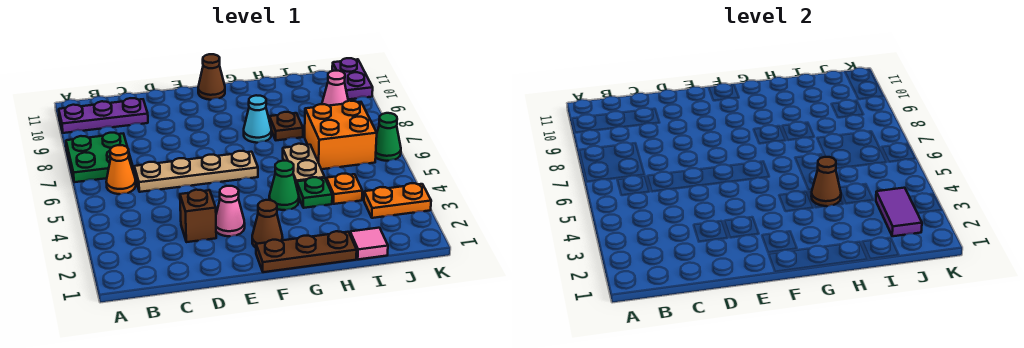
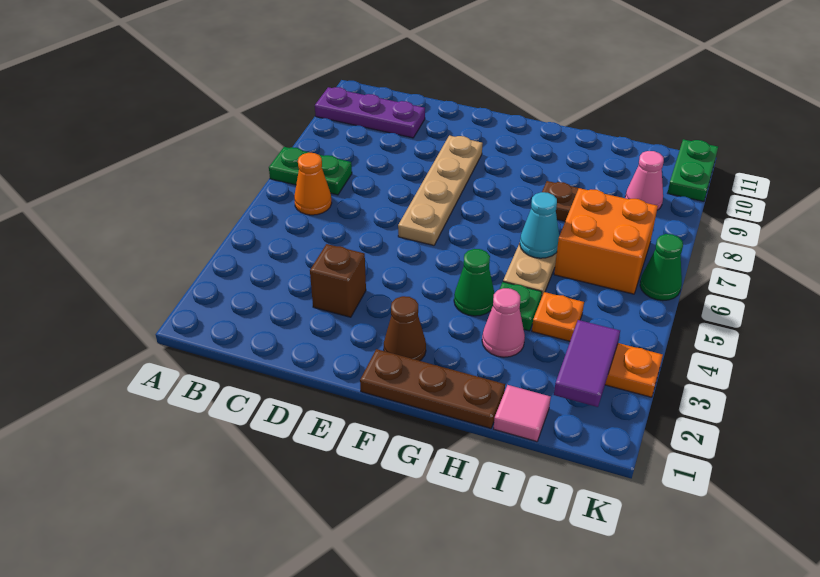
green 2x2 plate [66,133,133,182] -> green 1x2 plate [269,147,352,195]
tan 1x4 plate [134,151,258,192] -> tan 1x4 plate turned to [398,135,483,245]
pink 1x1 cone [216,186,245,236] -> pink 1x1 cone moved to [482,288,525,357]
brown 1x1 cone [198,54,225,100] -> none
cyan 1x1 cone [244,95,271,143] -> cyan 1x1 cone moved to [520,192,559,258]
brown 1x1 cone [811,157,841,206] -> none
purple 1x2 plate [332,58,373,99] -> green 1x2 plate [668,139,718,201]

